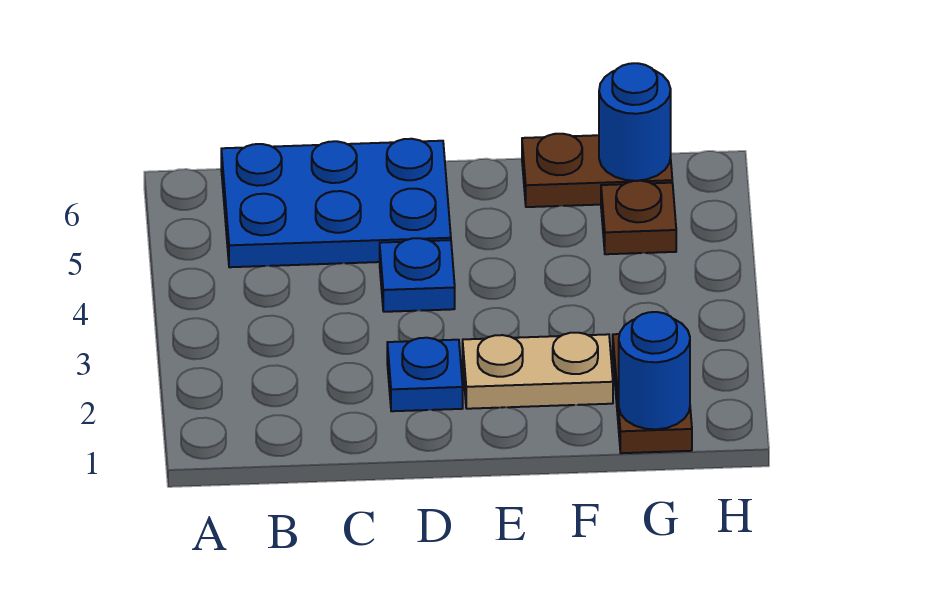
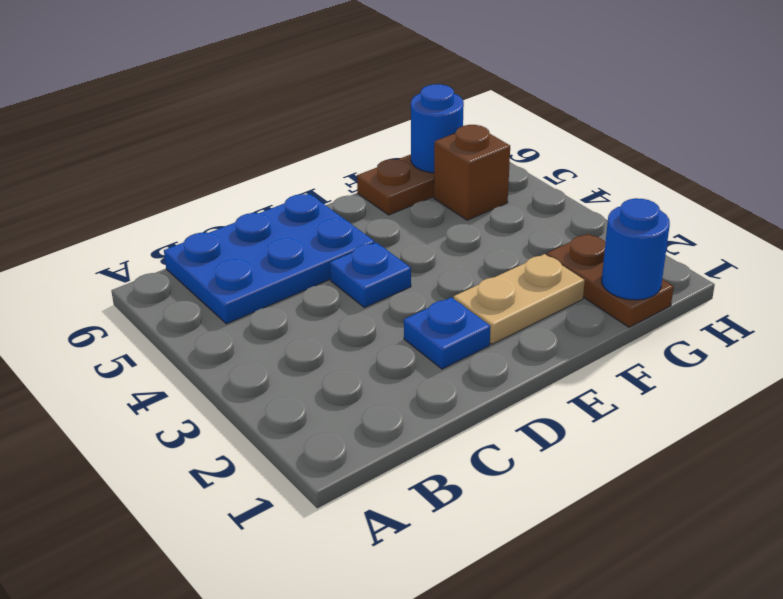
brown 1x1 plate [601,181,676,254] -> brown 1x1 brick [434,125,510,220]

